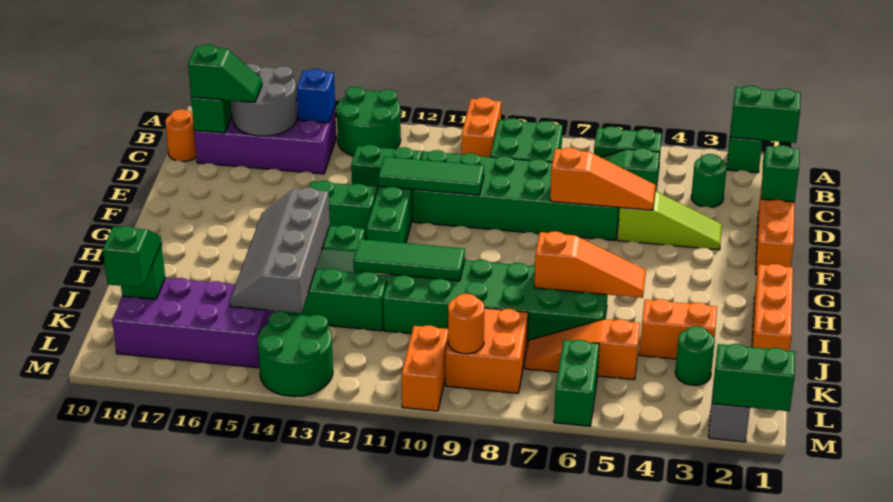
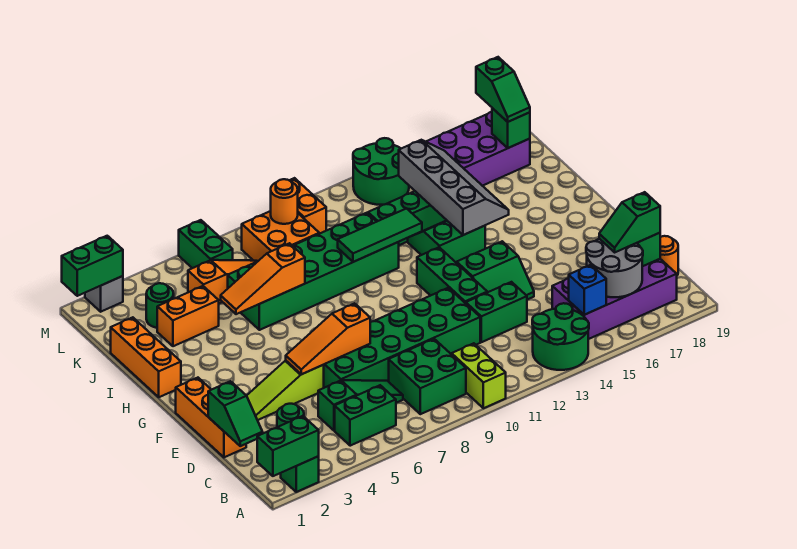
orange 1x2 brick [461,97,501,157] -> lime 1x2 brick [452,343,506,408]
green 1x3 tile [379,157,484,195] -> none

